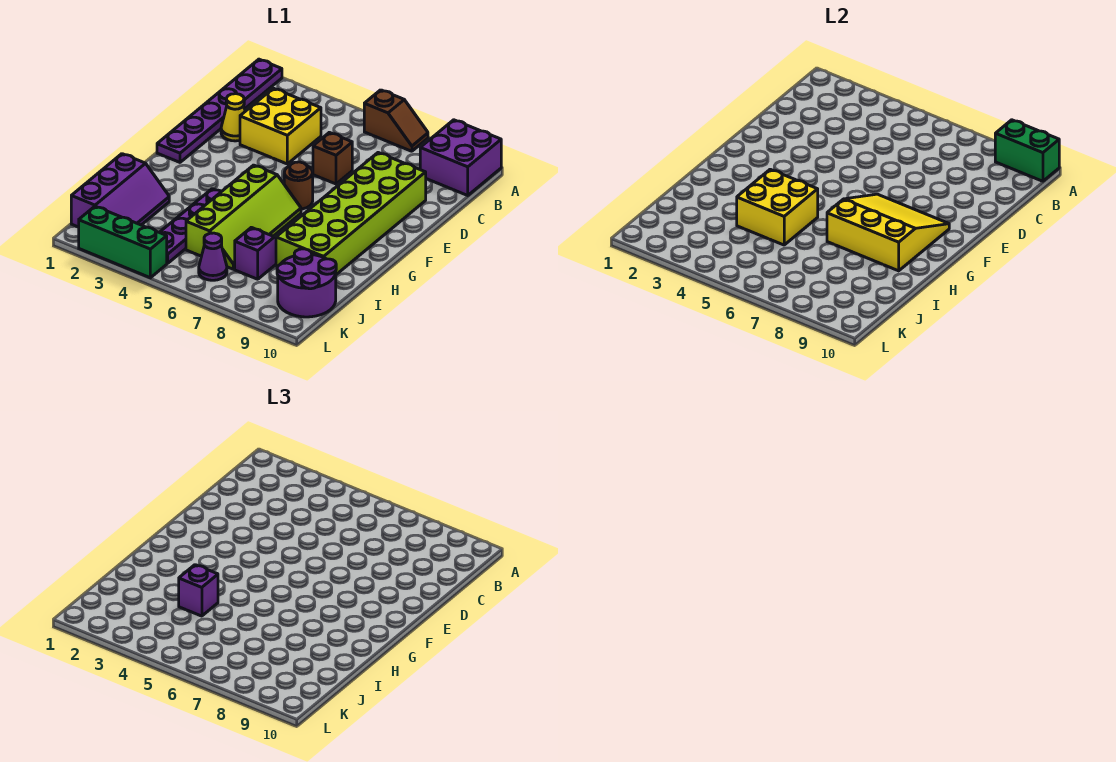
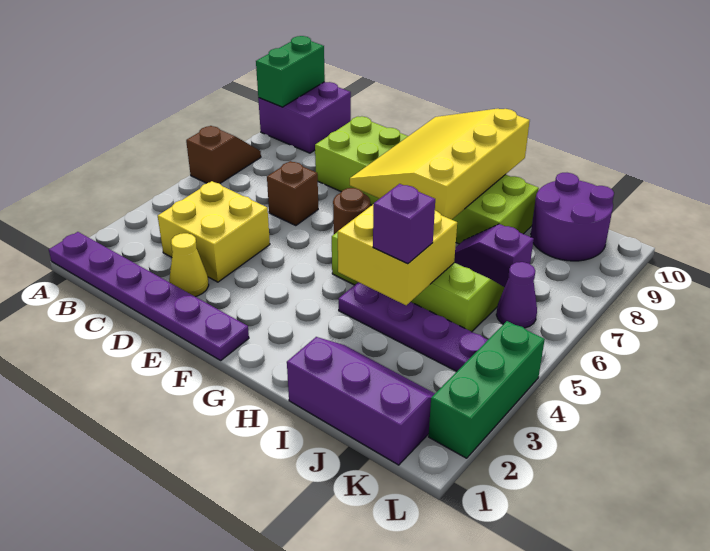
yellow 3x3 slope [827,194,949,271] -> yellow 3x4 slope [350,109,530,220]

